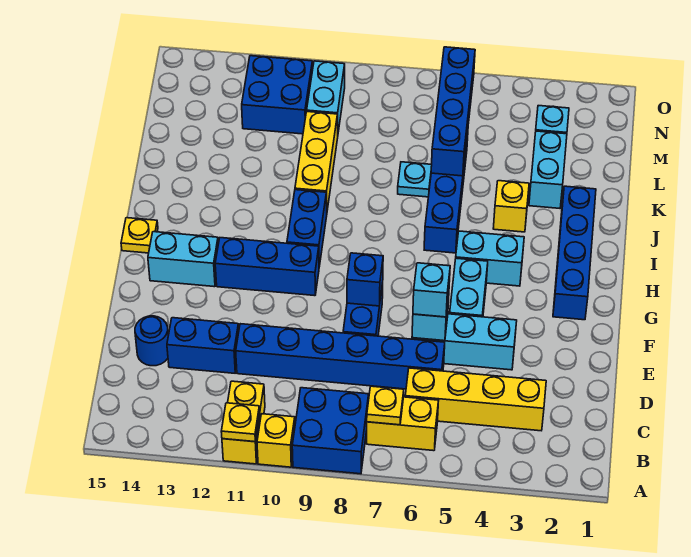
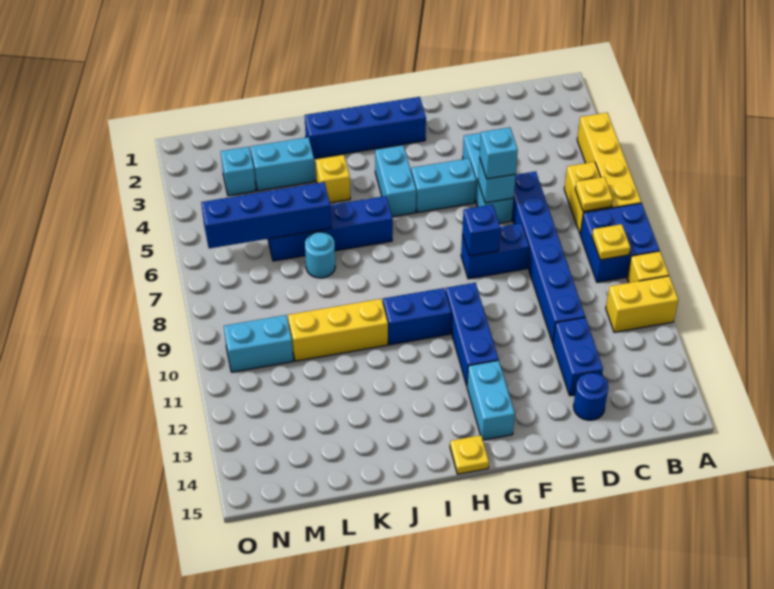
yellow 1x1 plate [221,403,260,442] -> yellow 1x1 plate moved to [592,224,630,260]
yellow 1x4 brick [405,368,546,431] -> yellow 1x4 brick moved to [577,113,641,208]
cyan 1x1 plate [398,162,432,197] -> cyan 1x1 round brick [305,232,335,278]
blue 2x2 brick [242,56,313,134] -> none

